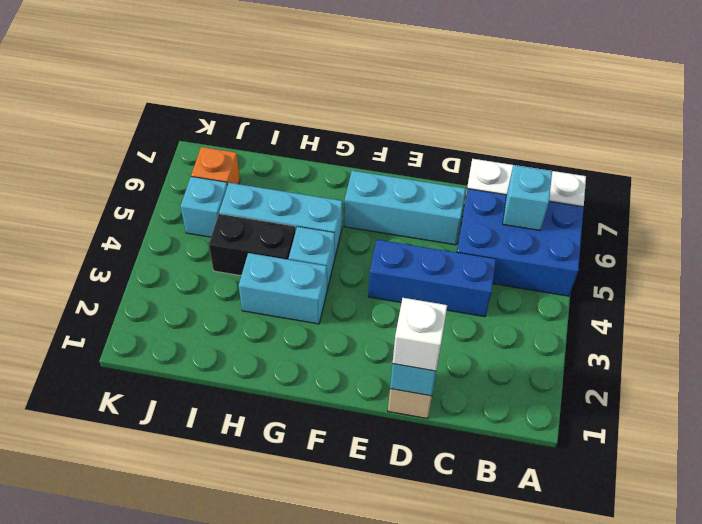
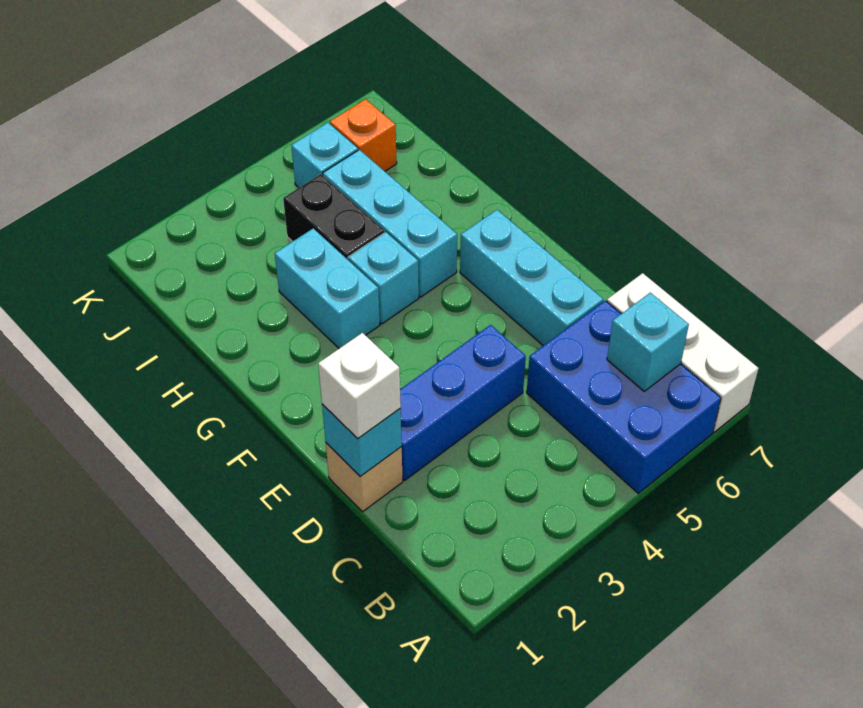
blue 1x3 brick [368,240,496,317] -> blue 1x3 brick turned to [400,325,526,480]

